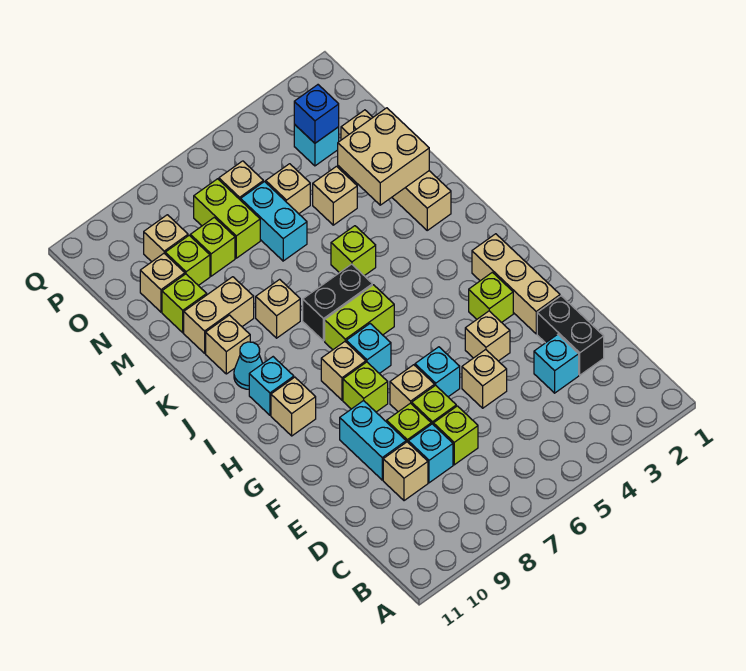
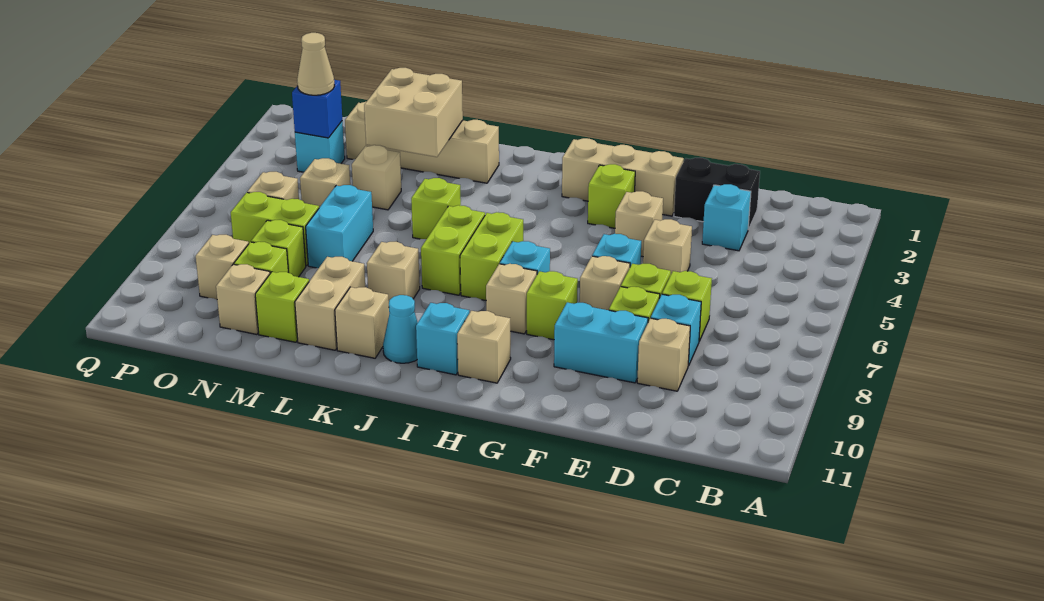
black 1x2 brick [303,264,372,341] -> lime 1x2 brick [421,205,485,295]
cyan 1x2 brick [241,182,307,261] -> cyan 1x2 brick turned to [306,185,373,268]
none -> tan 1x1 cone [297,33,334,95]

